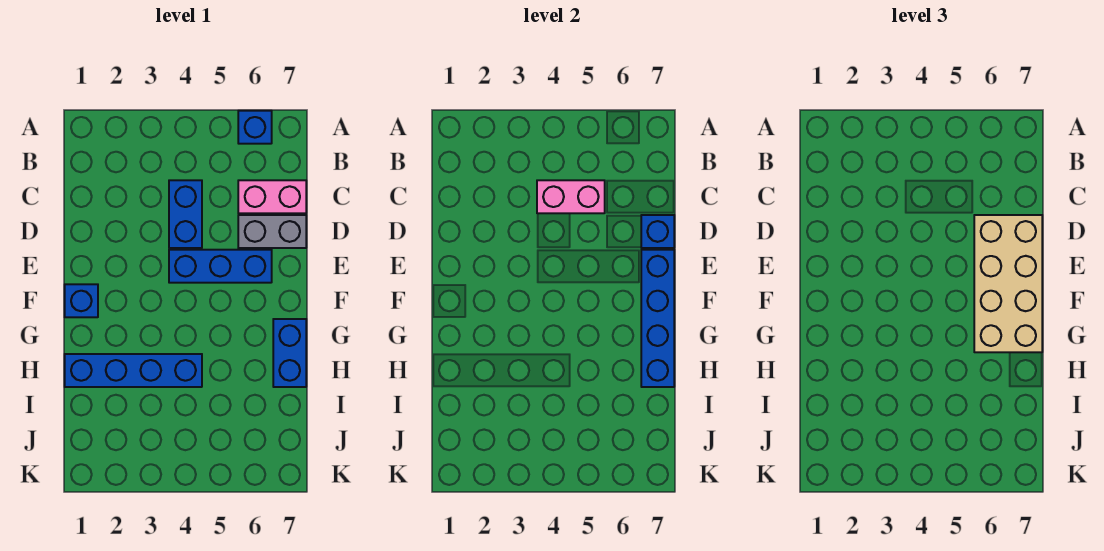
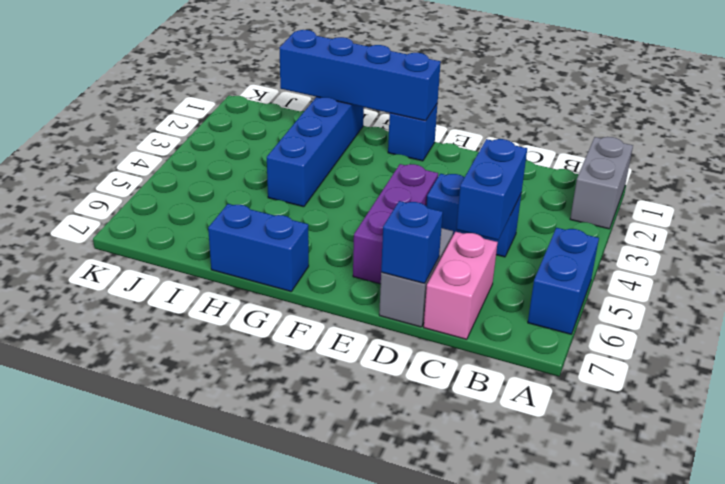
none -> grey 1x2 brick [570,137,633,229]
blue 1x1 brick [238,111,272,144] -> blue 1x2 brick [528,228,599,334]
pink 1x2 brick [537,180,605,213] -> blue 1x2 brick [456,139,527,240]
tan 2x4 brick [974,215,1042,352] -> none
blue 1x3 brick [169,250,272,283] -> purple 1x3 brick [353,164,438,284]
blue 1x4 brick [641,250,674,387] -> blue 1x4 brick moved to [279,30,441,121]

